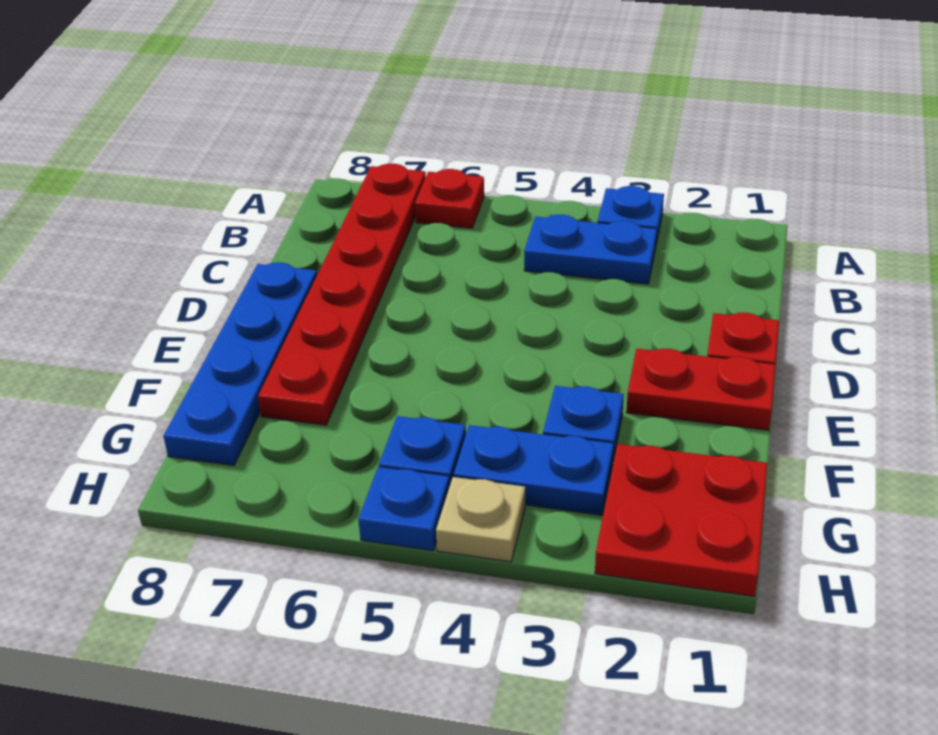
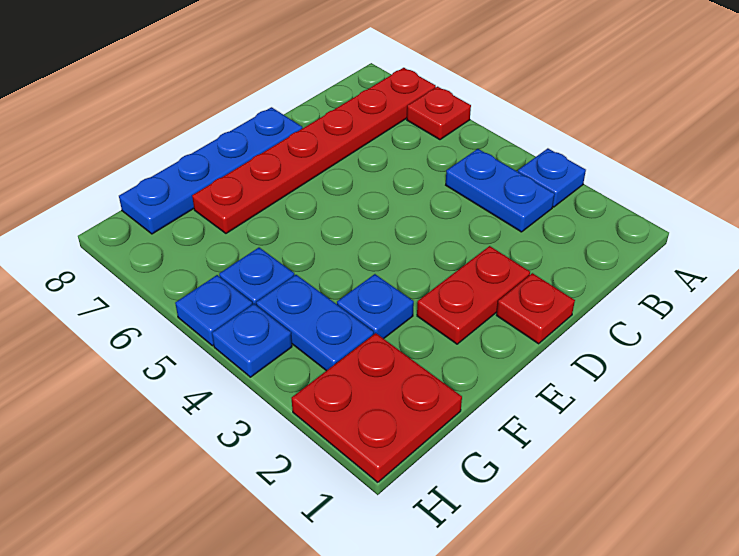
red 1x2 plate [626,349,776,430] -> red 1x2 plate turned to [417,246,530,344]
tan 1x1 plate [436,477,525,562] -> blue 1x1 plate [212,304,292,377]

